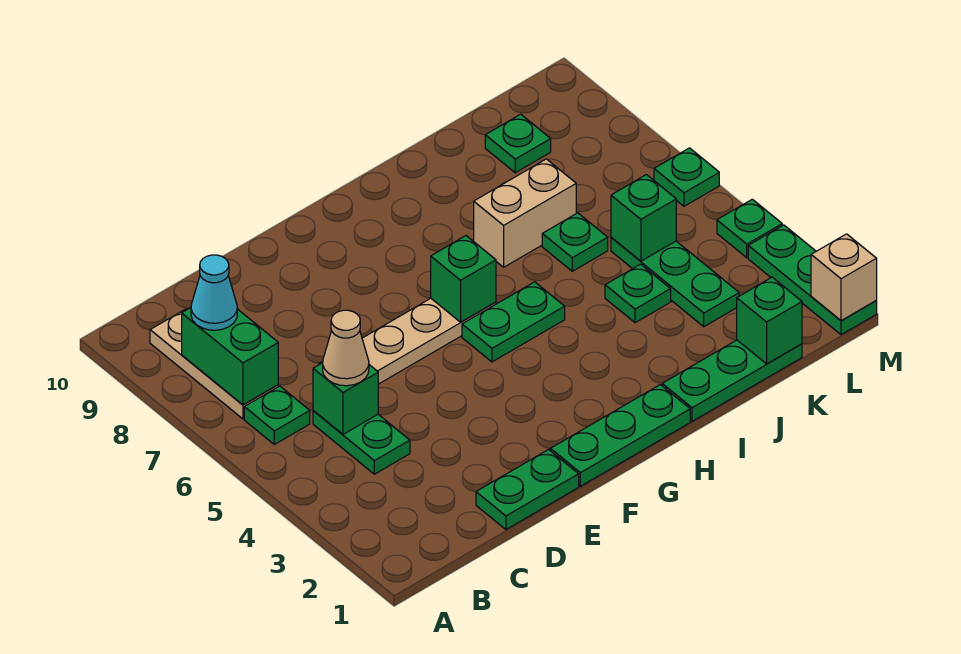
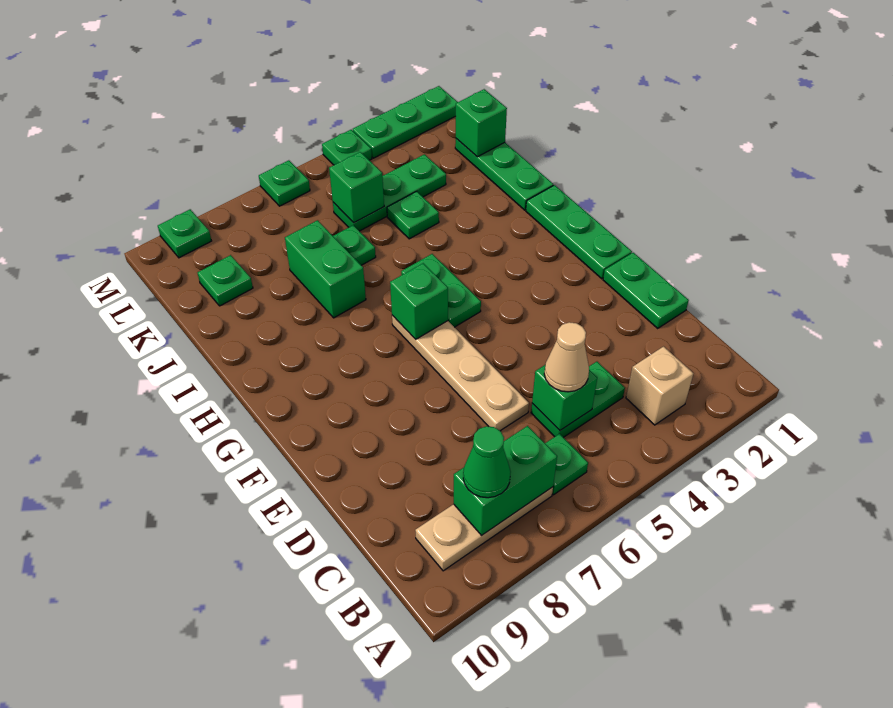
cyan 1x1 cone [191,255,237,330] -> green 1x1 cone [463,426,511,498]
tan 1x2 brick [474,159,576,267] -> green 1x2 brick [285,220,366,318]
tan 1x1 brick [811,234,877,321] -> tan 1x1 brick moved to [626,347,693,425]
none -> green 1x1 plate [158,209,211,258]

